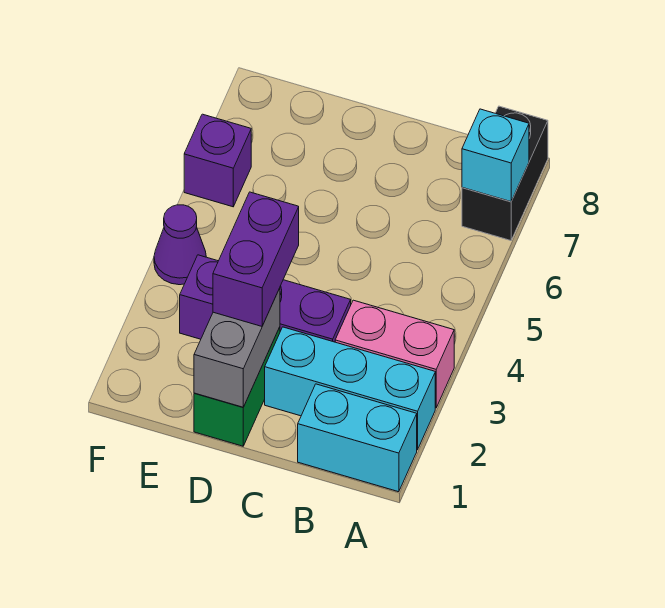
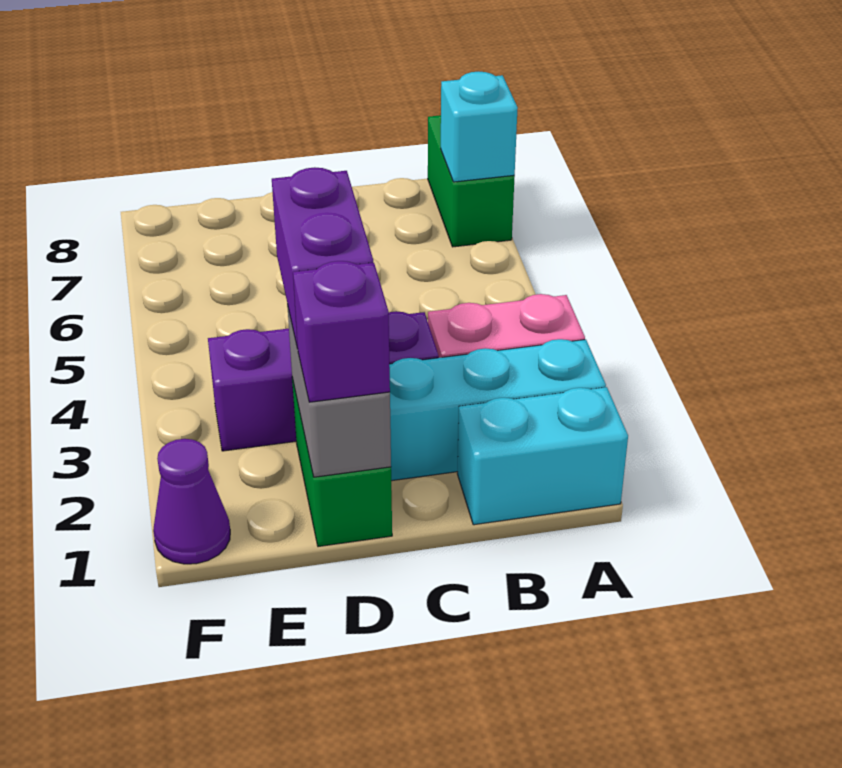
black 1x2 brick [462,106,548,241] -> green 1x2 brick [428,115,515,247]
purple 1x1 cone [154,205,206,285] -> purple 1x1 cone moved to [153,439,230,564]
purple 1x1 brick [184,114,251,207] -> purple 1x1 brick moved to [293,261,390,402]

